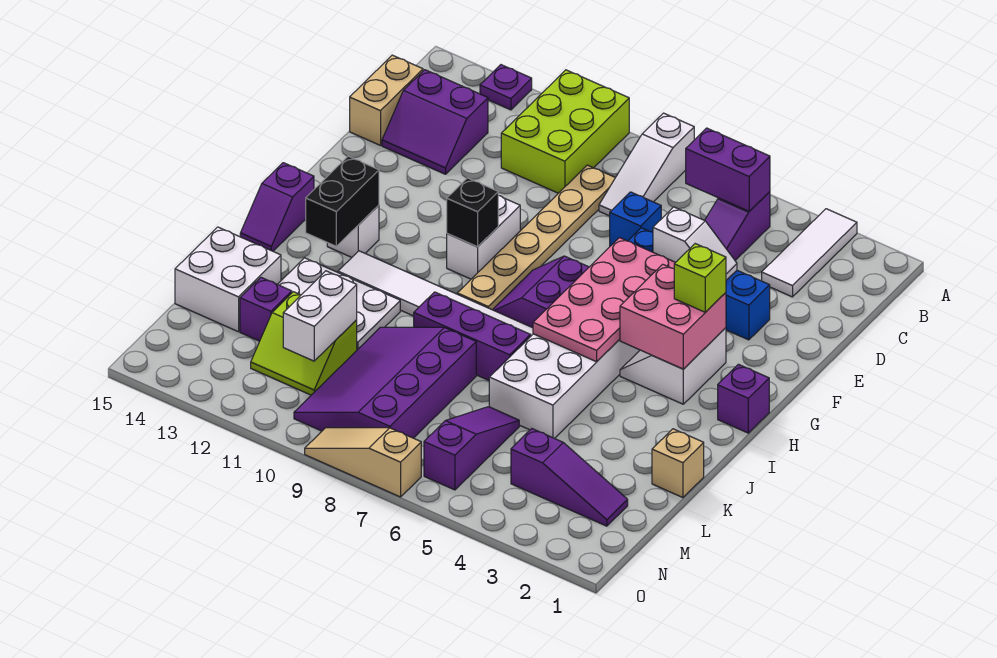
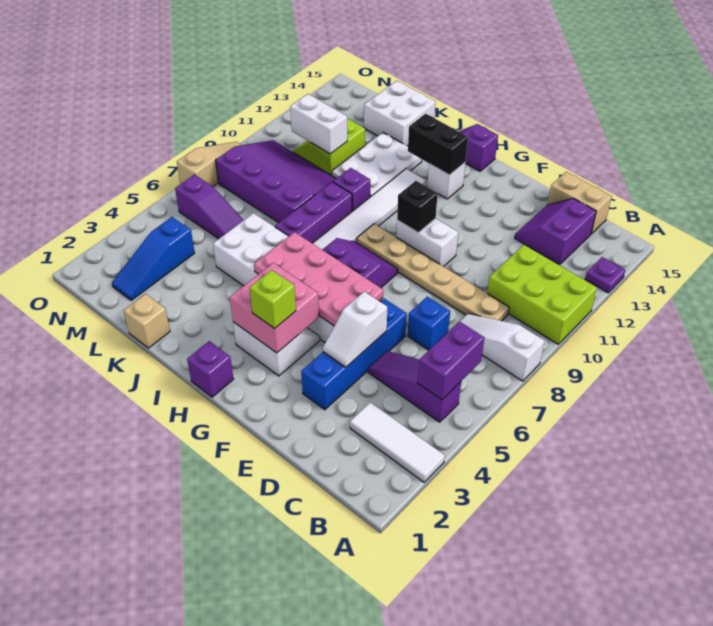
purple 1x1 brick [240,278,292,341] -> purple 1x1 brick moved to [333,168,370,211]
purple 1x3 slope [511,429,628,526] -> blue 1x3 slope [112,217,195,301]

